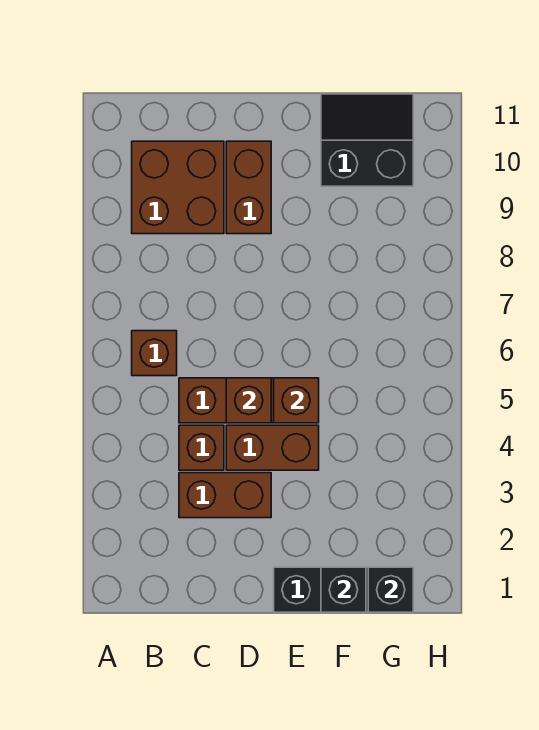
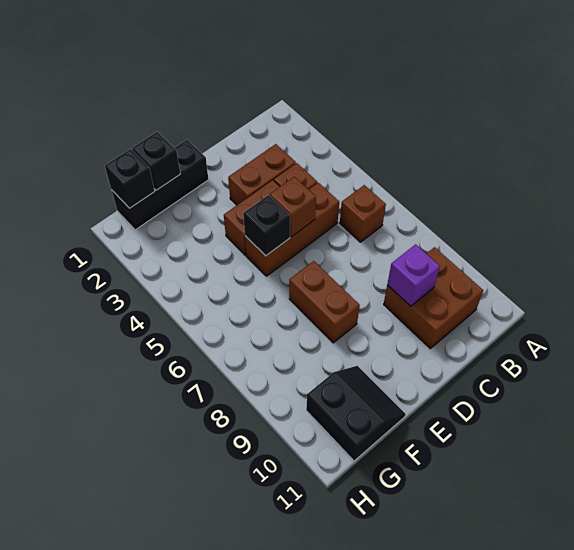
none -> purple 1x1 brick [387,244,440,306]
brown 1x2 brick [226,141,271,234] -> brown 1x2 brick moved to [289,261,360,343]
brown 1x1 brick [274,378,319,423] -> black 1x1 brick [243,195,290,256]
black 2x2 slope [321,94,413,186] -> black 2x2 slope turned to [306,366,406,461]

